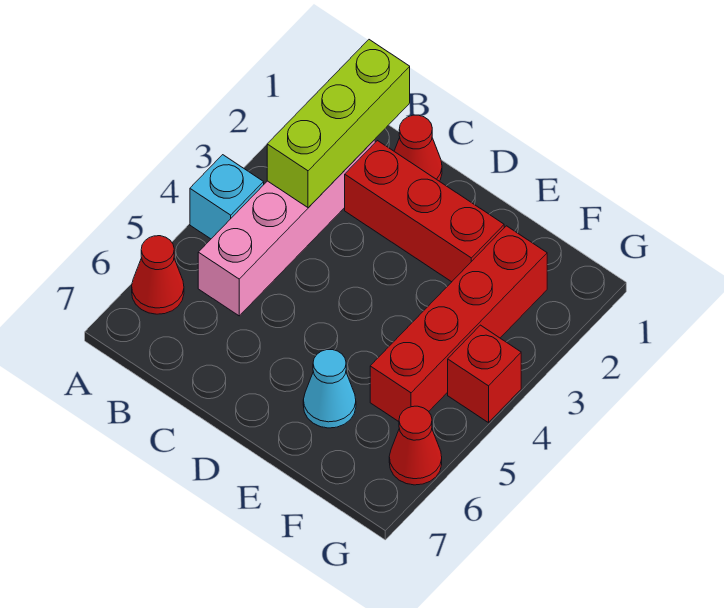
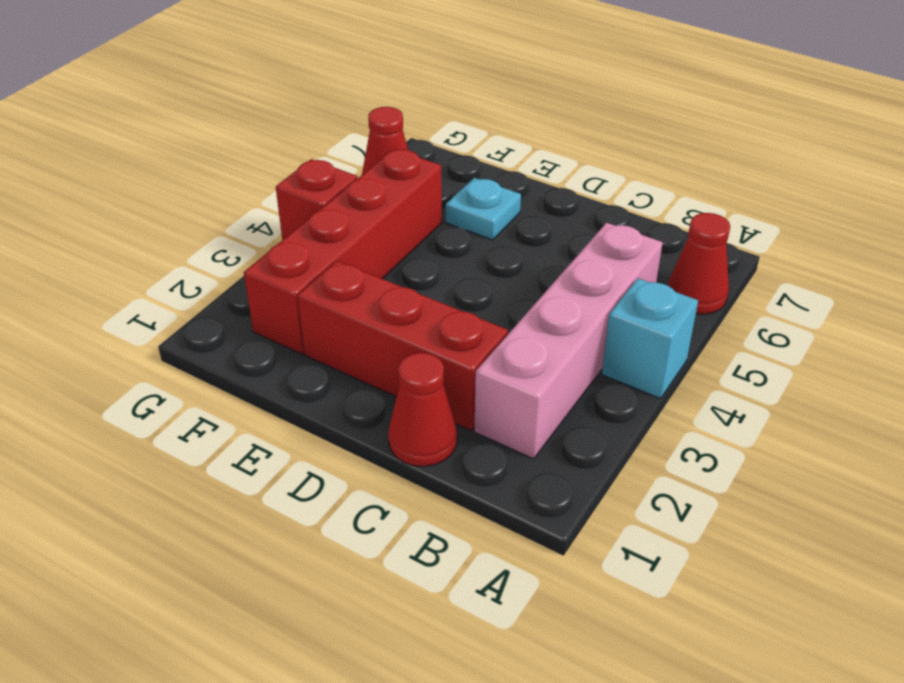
lime 1x3 brick [267,40,410,208] -> none
cyan 1x1 cone [303,350,356,428] -> cyan 1x1 plate [446,178,521,240]

